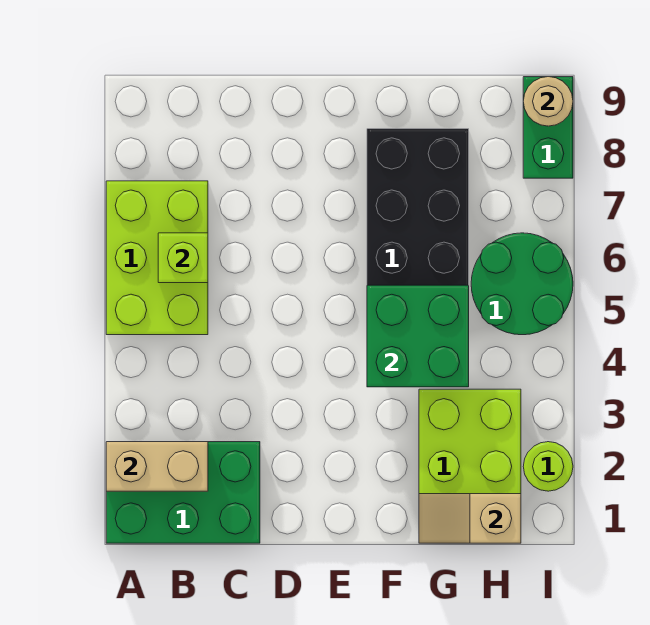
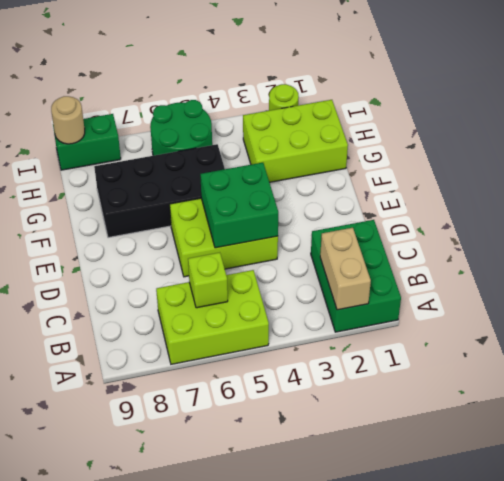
none -> lime 2x3 brick [170,198,278,277]
green 2x2 brick [367,285,469,387] -> green 2x2 brick moved to [200,163,278,248]
tan 1x2 slope [419,494,521,543] -> none

